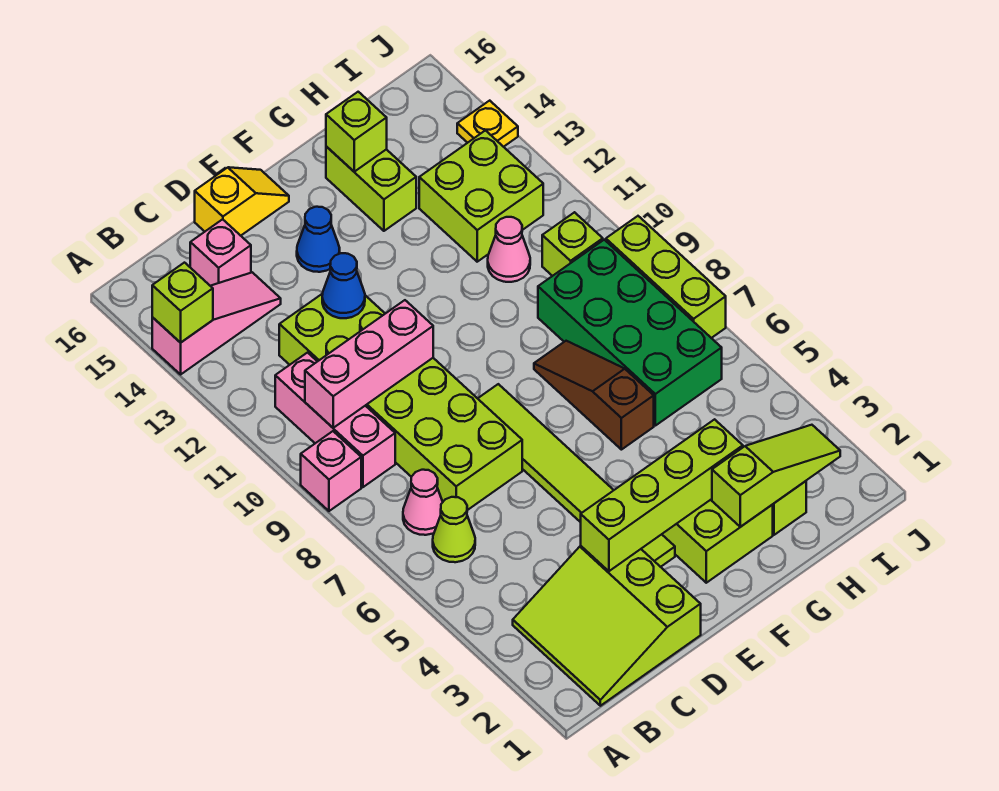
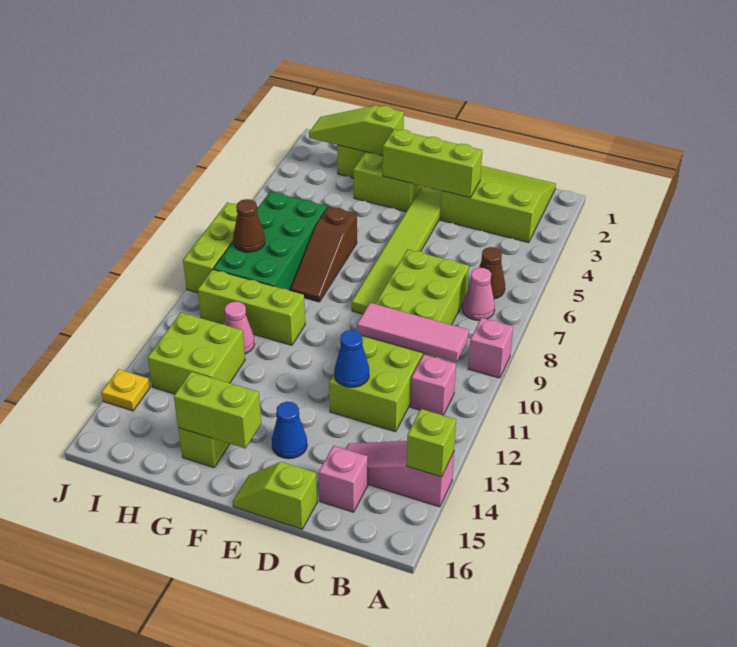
lime 3x3 slope [513,546,701,706] -> lime 3x3 slope turned to [441,166,556,243]
lime 1x1 cone [433,497,475,562] -> brown 1x1 cone [479,247,505,299]
pink 1x3 brick [275,353,395,487] -> pink 1x1 brick [410,355,456,415]
pink 1x3 brick [305,300,433,428] -> pink 1x3 tile [357,303,469,362]
lime 1x4 brick [581,419,743,571] -> lime 1x3 brick [383,129,482,198]
yellow 1x2 slope [195,167,289,236] -> lime 1x2 slope [233,462,317,529]
lime 1x1 brick [326,92,387,172] -> lime 1x2 brick [174,372,261,448]
none -> brown 1x1 cone [233,199,265,252]
lime 1x1 brick [542,212,603,276] -> lime 1x3 brick [198,269,305,345]

